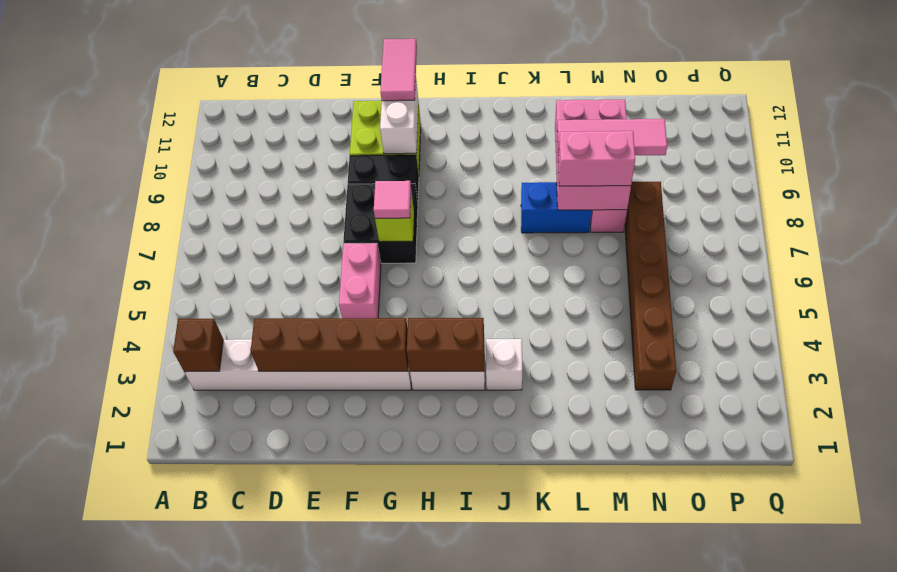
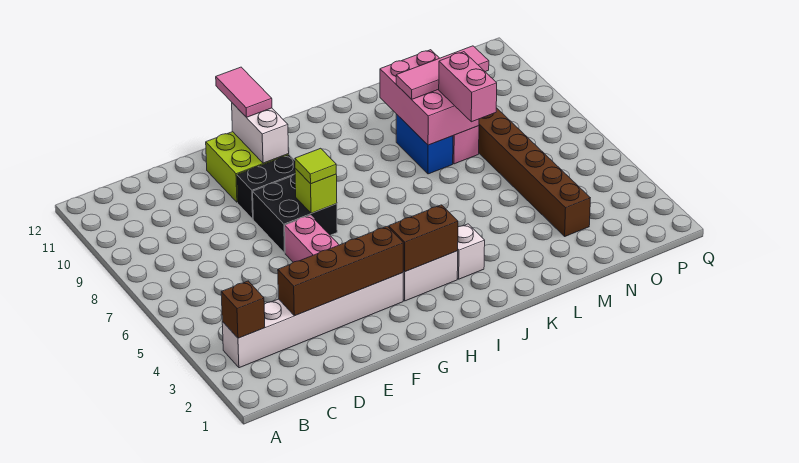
pink 1x1 tile [374,181,411,218] -> lime 1x1 tile [295,148,336,184]
blue 1x2 brick [521,182,591,233] -> blue 1x2 brick turned to [396,114,453,174]
pink 1x2 brick [558,131,635,186] -> pink 1x2 brick turned to [439,52,497,122]

